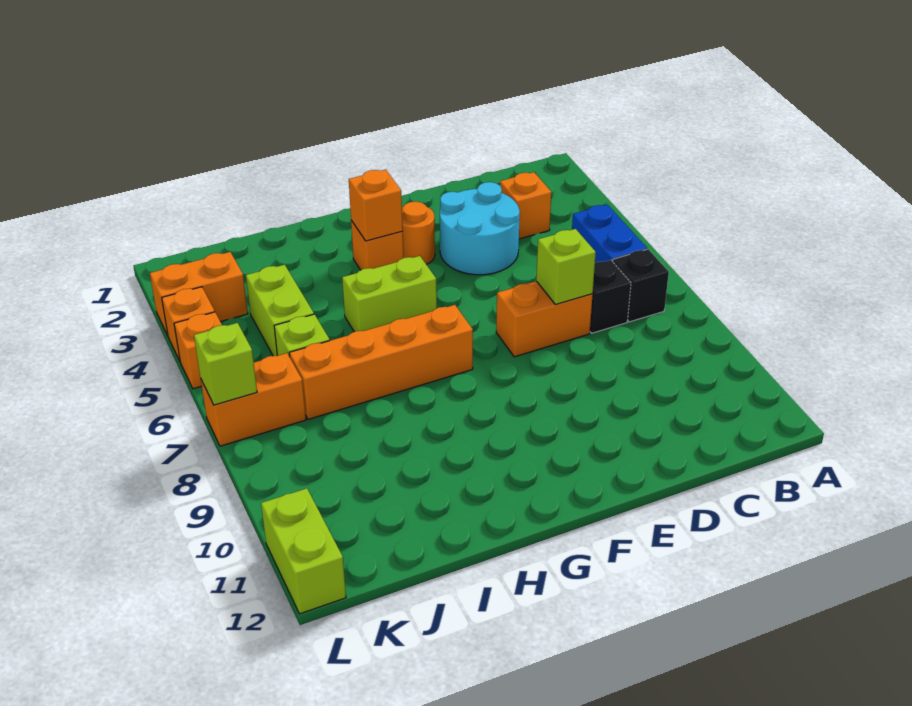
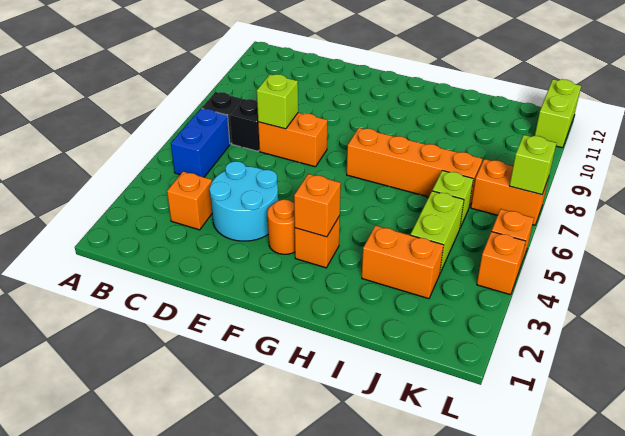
lime 1x2 brick [342,256,437,332] -> none
orange 1x2 brick [150,252,248,335] -> orange 1x2 brick moved to [362,226,443,299]

